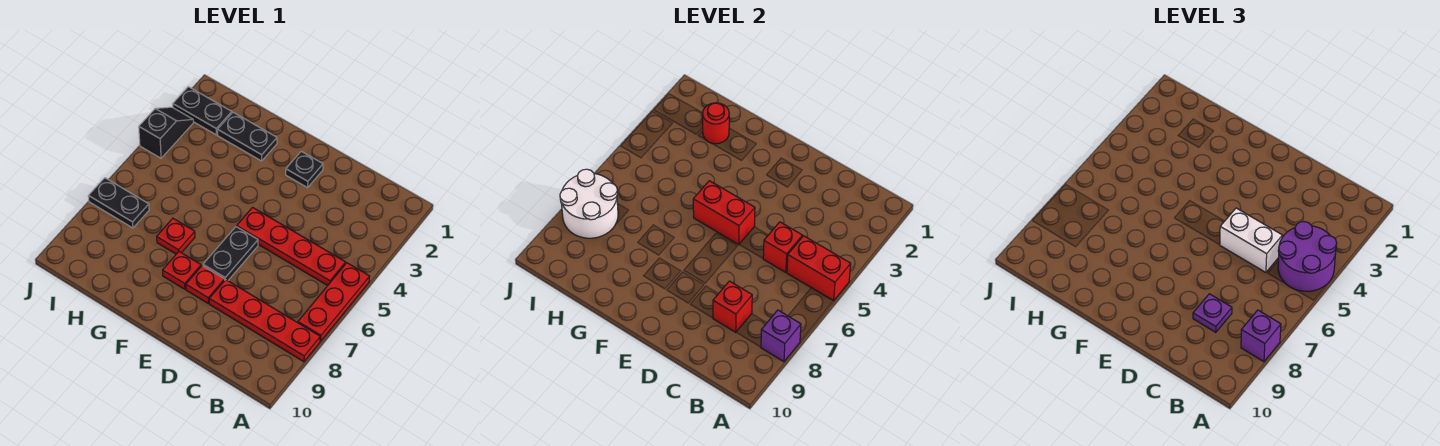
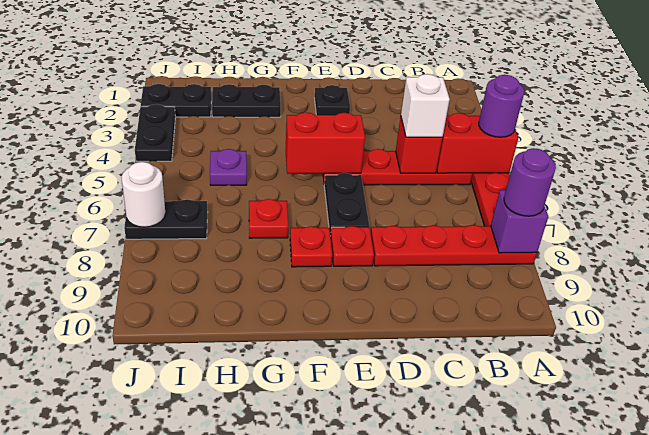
purple 2x2 round brick [1278,222,1337,291] -> purple 1x1 round brick [479,75,524,137]
purple 1x1 brick [1241,310,1281,362] -> purple 1x1 round brick [504,148,556,216]
white 1x2 brick [1220,208,1282,272] -> white 1x1 brick [401,74,450,137]
red 1x1 brick [713,281,752,332] -> none
purple 1x1 plate [1193,294,1232,332] -> purple 1x1 plate moved to [210,149,247,185]
red 1x1 round brick [703,103,729,144] -> none
white 2x2 round brick [560,169,618,238] -> white 1x1 round brick [121,162,165,227]
black 1x2 slope [139,107,193,158] -> black 1x2 plate [135,104,175,161]

